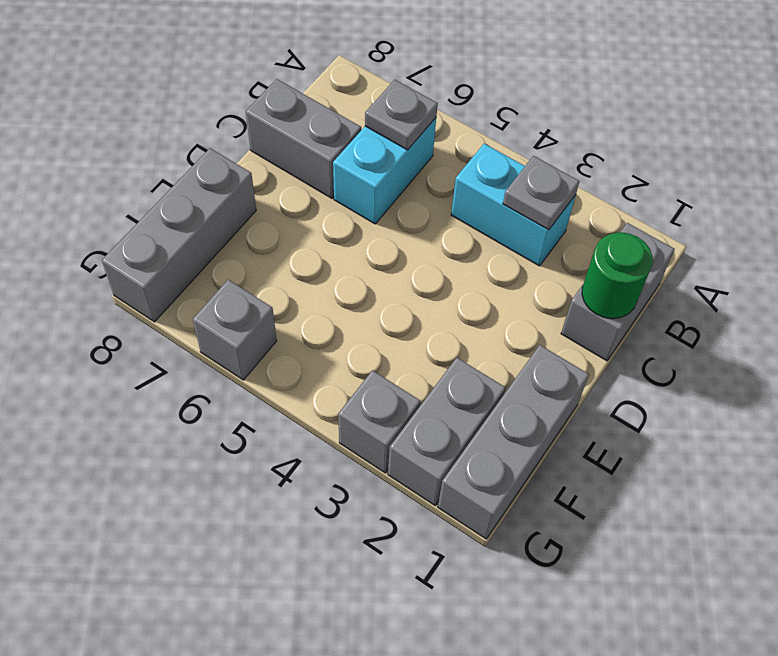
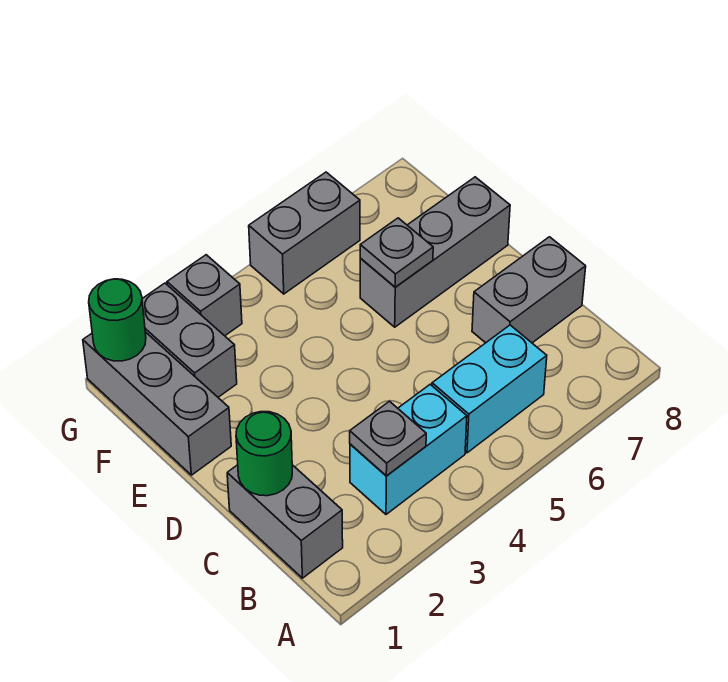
cyan 1x2 brick [333,118,436,224] -> cyan 1x2 brick turned to [432,325,547,453]
grey 1x1 plate [365,80,438,150] -> grey 1x1 plate moved to [360,218,433,287]
grey 1x3 brick [102,148,256,322] -> grey 1x3 brick turned to [360,177,510,327]
none -> green 1x1 round brick [89,279,146,361]
grey 1x1 brick [193,280,277,380] -> grey 1x2 brick [249,172,360,294]

